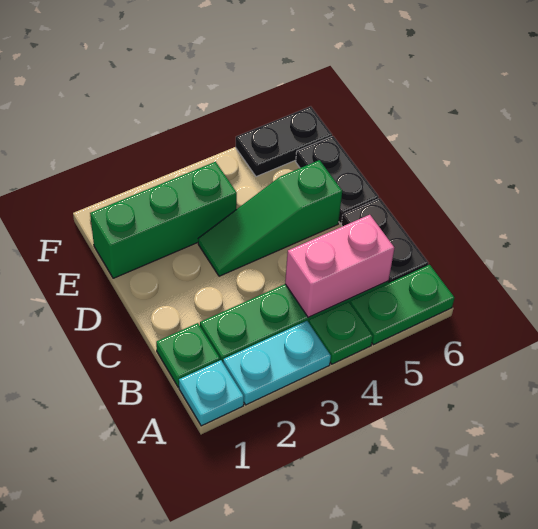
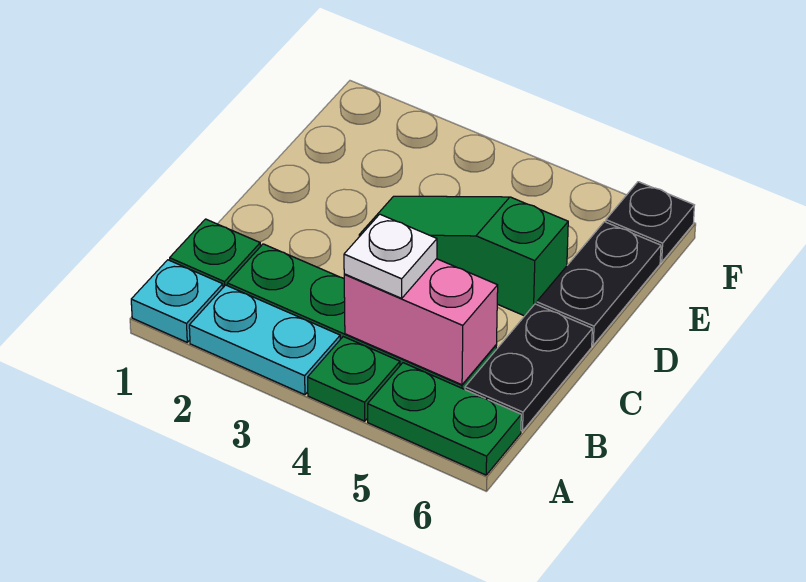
none -> white 1x1 plate [344,214,437,298]
green 1x3 brick [90,162,237,278] -> none
black 1x2 plate [236,106,332,177] -> black 1x1 plate [606,182,694,262]

